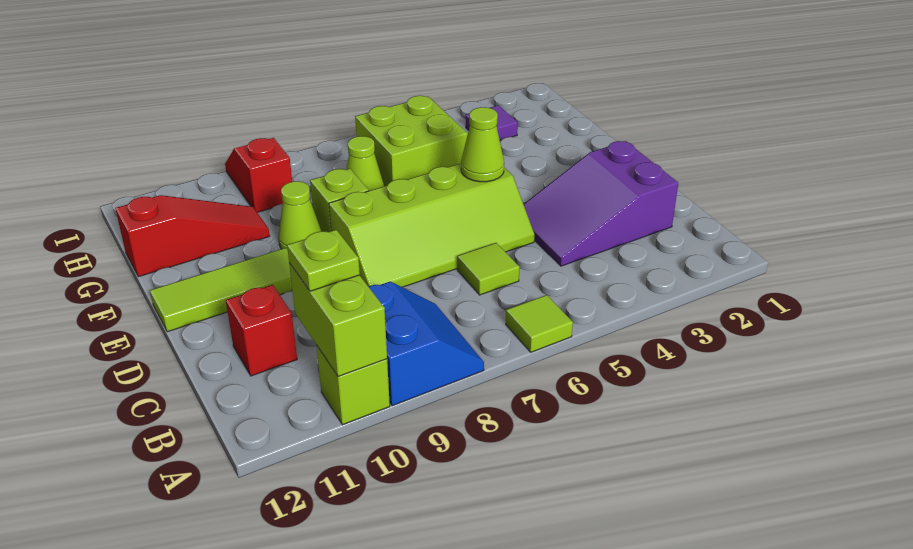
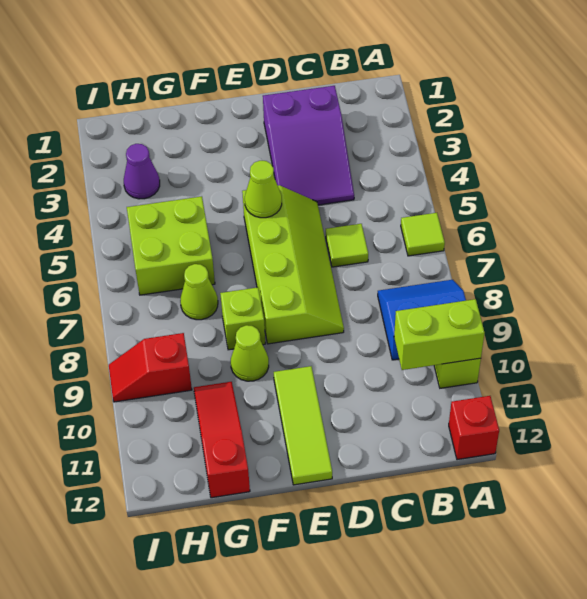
lime 1x1 plate [287,230,360,291] -> none
red 1x1 brick [226,285,297,376] -> red 1x1 brick moved to [449,396,499,460]
purple 1x1 tile [466,105,518,140] -> purple 1x1 cone [124,144,160,199]

